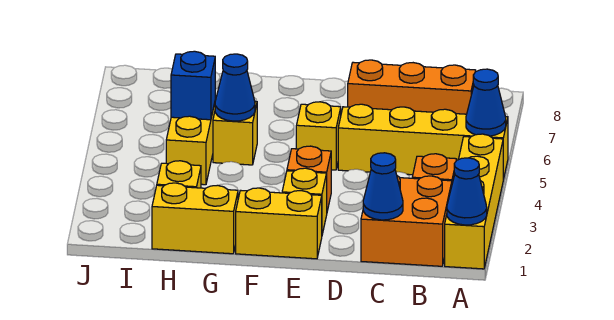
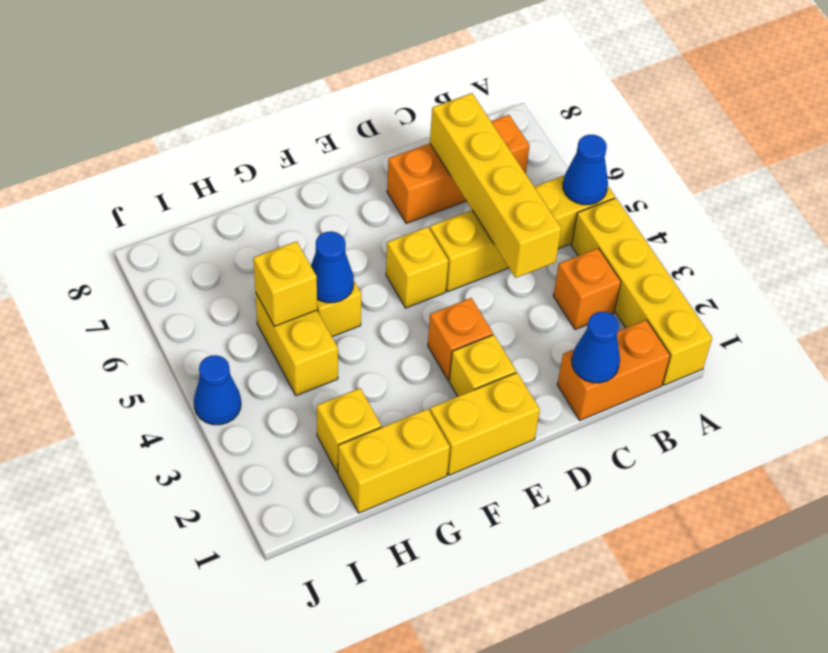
blue 1x1 cone [447,158,487,225] -> blue 1x1 cone moved to [194,355,241,425]
orange 2x2 brick [361,176,452,266] -> orange 1x2 brick [557,320,670,420]
none -> yellow 1x4 brick [430,93,561,278]
blue 1x1 brick [171,51,215,120] -> yellow 1x1 brick [253,241,317,326]

